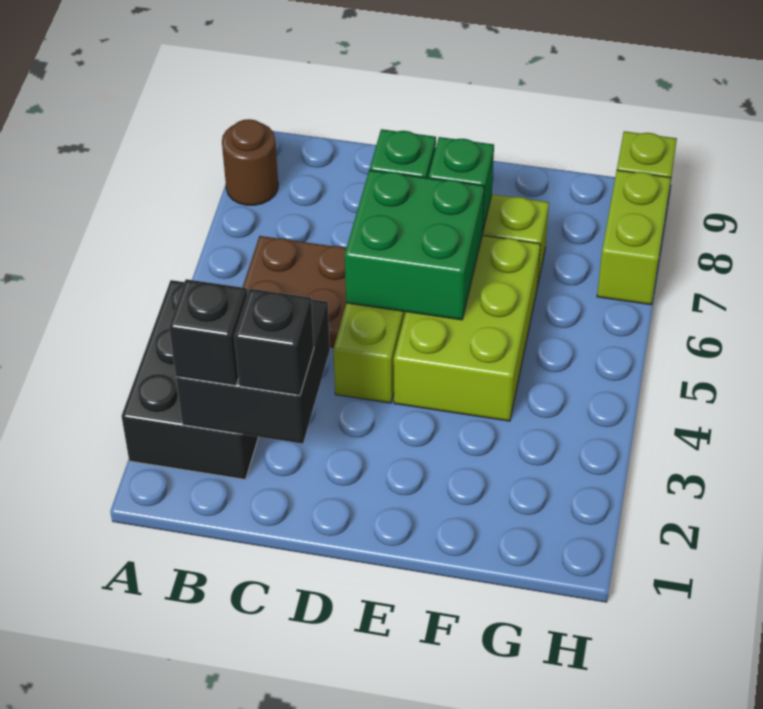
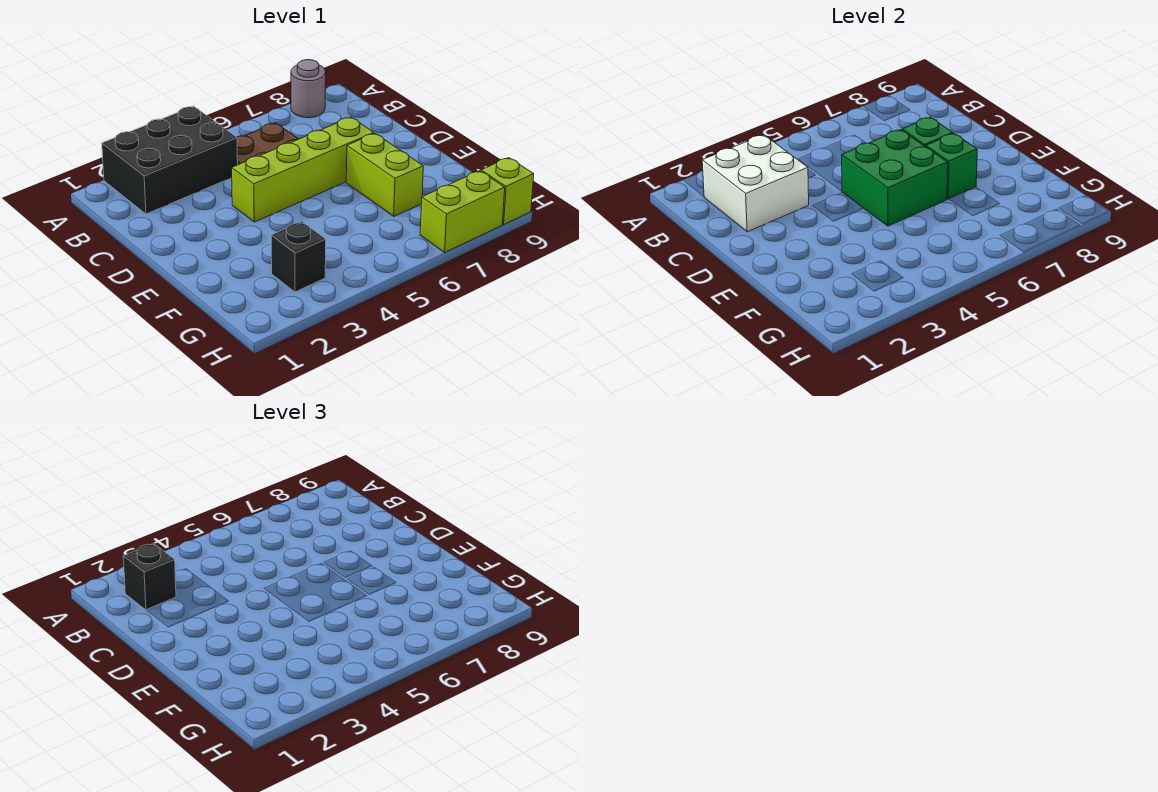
brown 1x1 round brick [222,119,278,205] -> grey 1x1 round brick [291,60,326,118]
black 2x2 brick [176,290,330,444] -> white 2x2 brick [702,135,809,232]
black 1x1 brick [234,289,314,395] -> black 1x1 brick moved to [271,222,326,292]
lime 2x3 brick [394,236,540,421] -> none

